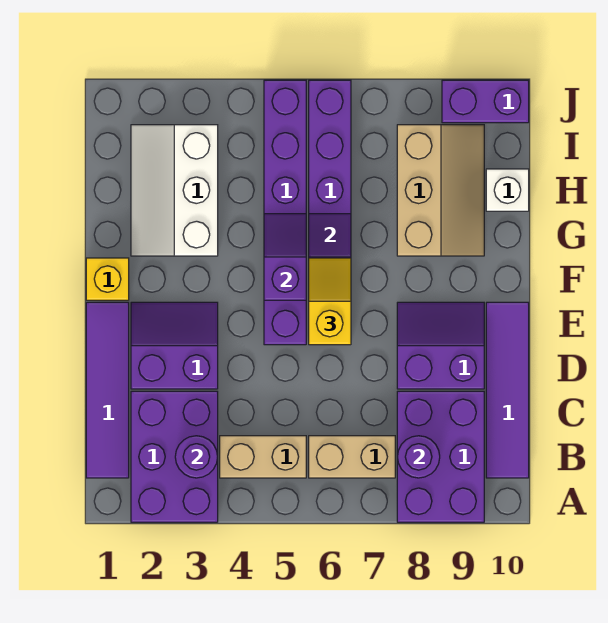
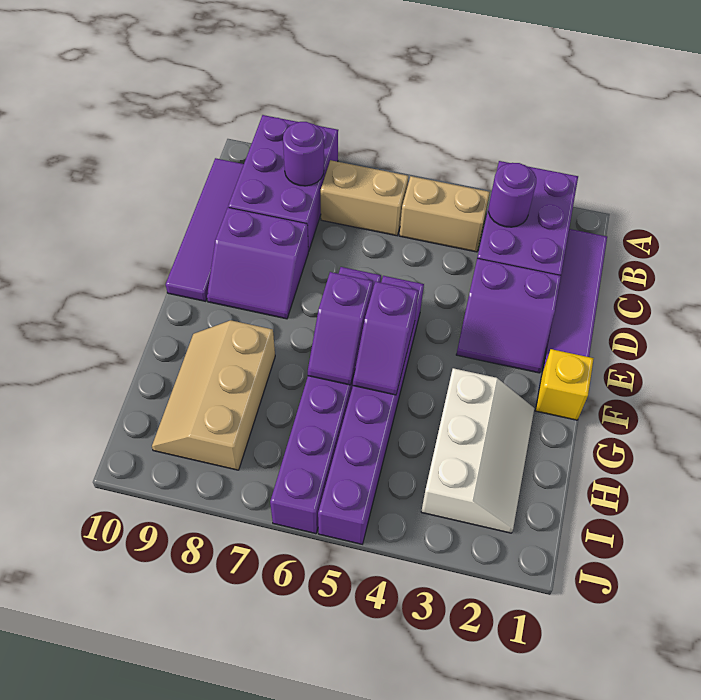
yellow 1x2 slope [309,258,351,345] -> none
white 1x1 brick [486,169,529,211] -> none
purple 1x2 brick [442,80,529,123] -> none

